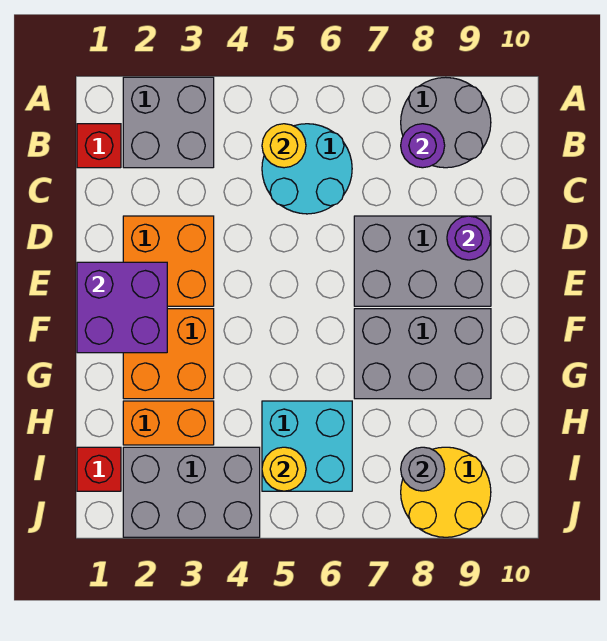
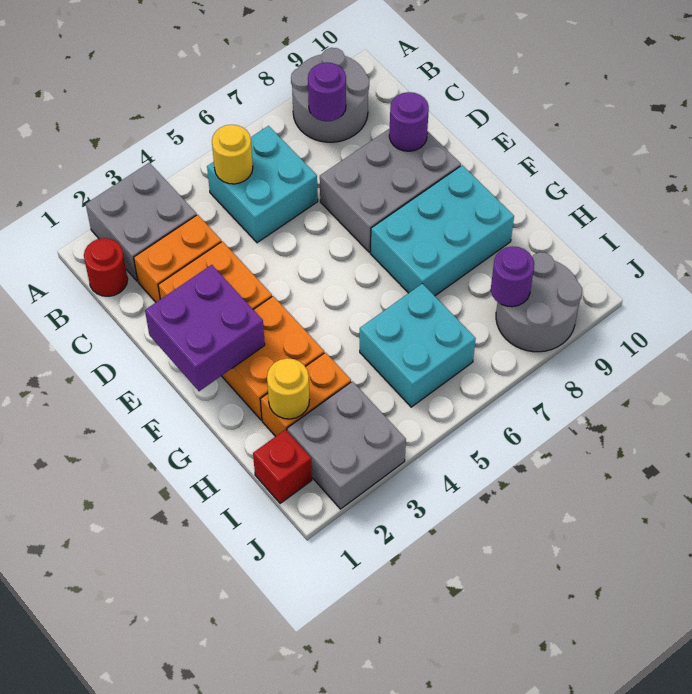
red 1x1 brick [77,124,121,168] -> red 1x1 round brick [84,238,128,296]
cyan 2x2 round brick [262,124,352,214] -> cyan 2x2 brick [207,126,318,243]
none -> orange 1x2 brick [134,215,221,302]
grey 2x3 brick [354,309,491,399] -> cyan 2x3 brick [370,165,514,296]
grey 2x3 brick [123,447,260,537] -> grey 2x2 brick [287,381,406,509]
yellow 1x1 round brick [262,447,306,491] -> yellow 1x1 round brick moved to [267,358,310,419]
yellow 2x2 round brick [401,447,491,537] -> grey 2x2 round brick [496,252,582,352]
grey 1x1 round brick [401,447,445,491] -> purple 1x1 round brick [491,247,534,307]

